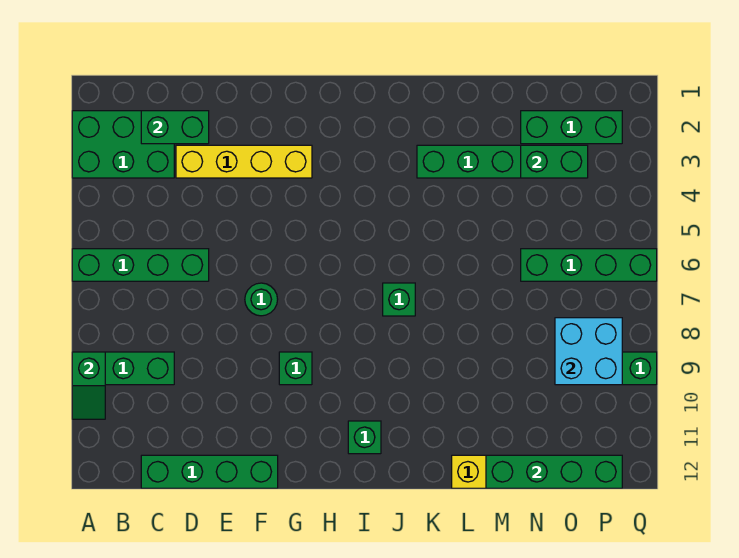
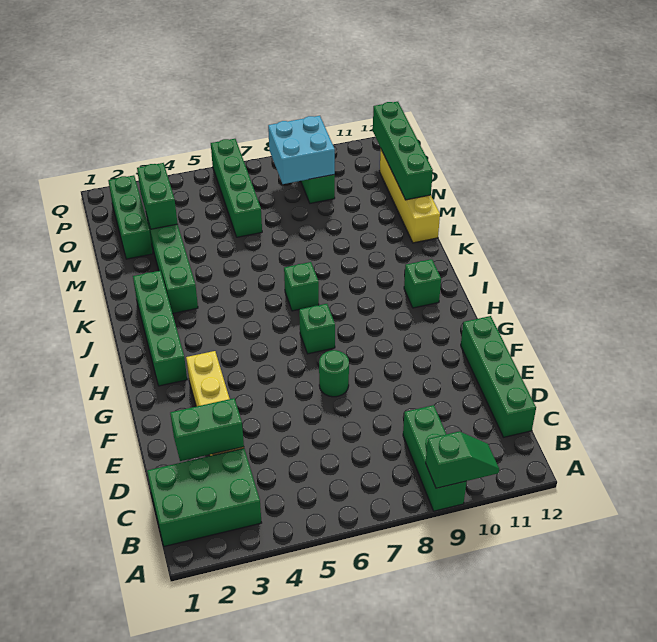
green 2x3 brick [72,111,174,178] -> green 2x3 brick turned to [147,448,262,546]
green 1x4 brick [72,249,209,281] -> green 1x4 brick moved to [133,271,187,386]
green 1x2 brick [141,111,209,144] -> green 1x2 brick turned to [170,398,244,461]
green 1x1 brick [279,352,312,385] -> green 1x1 brick moved to [299,304,335,354]

